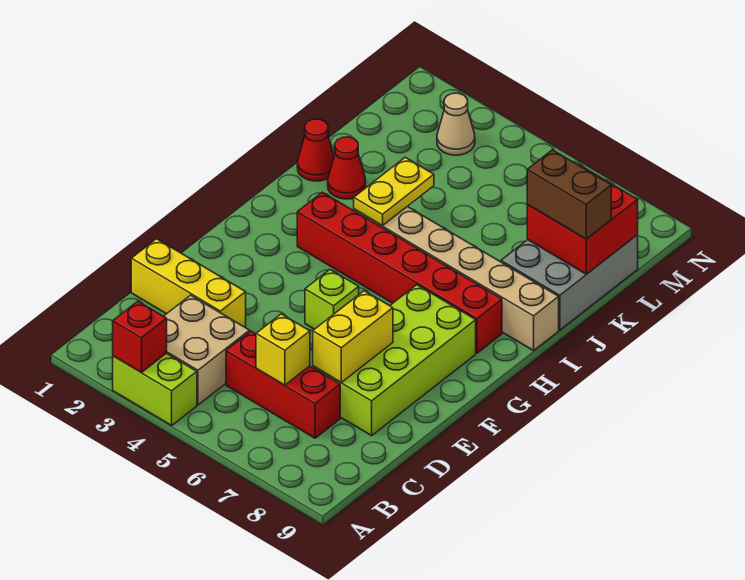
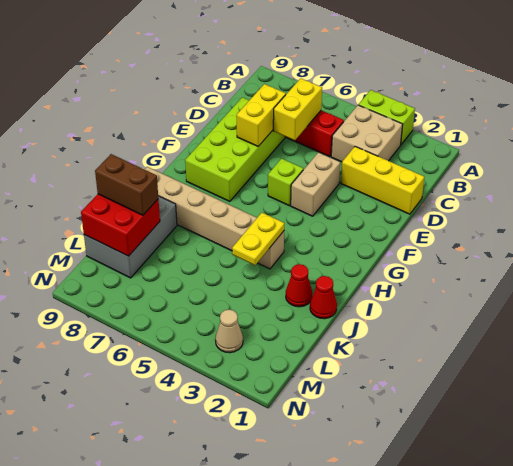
red 1x1 brick [113,301,167,372] -> none
yellow 1x1 brick [256,314,310,385] -> yellow 1x2 brick [273,78,322,140]
none -> tan 1x2 brick [291,152,340,216]
red 1x6 brick [297,192,502,353] -> none

